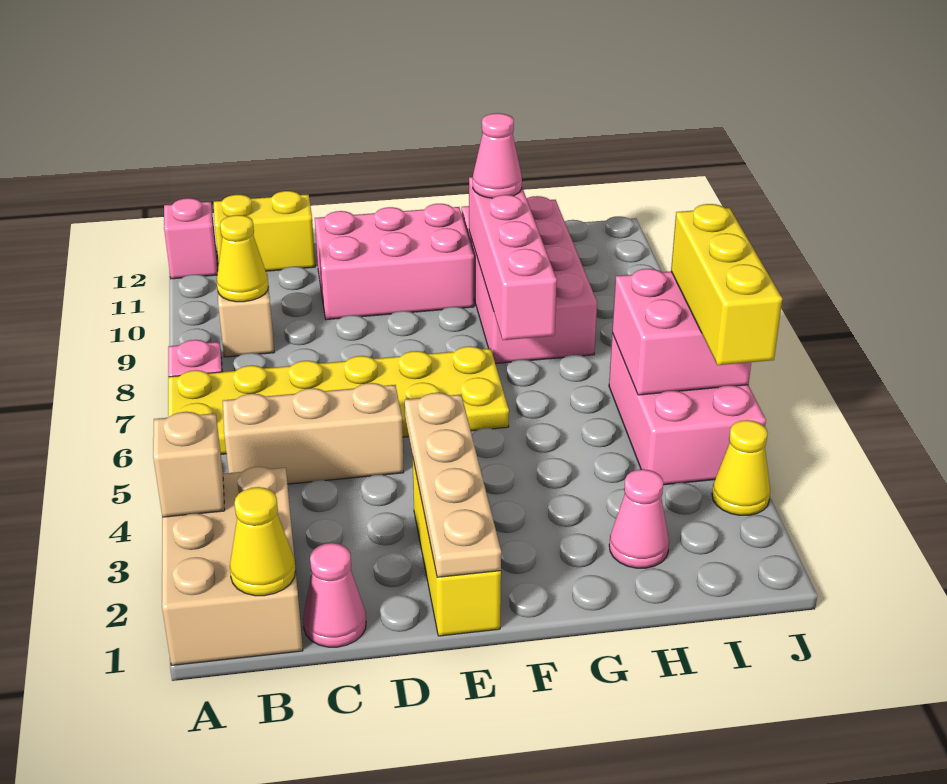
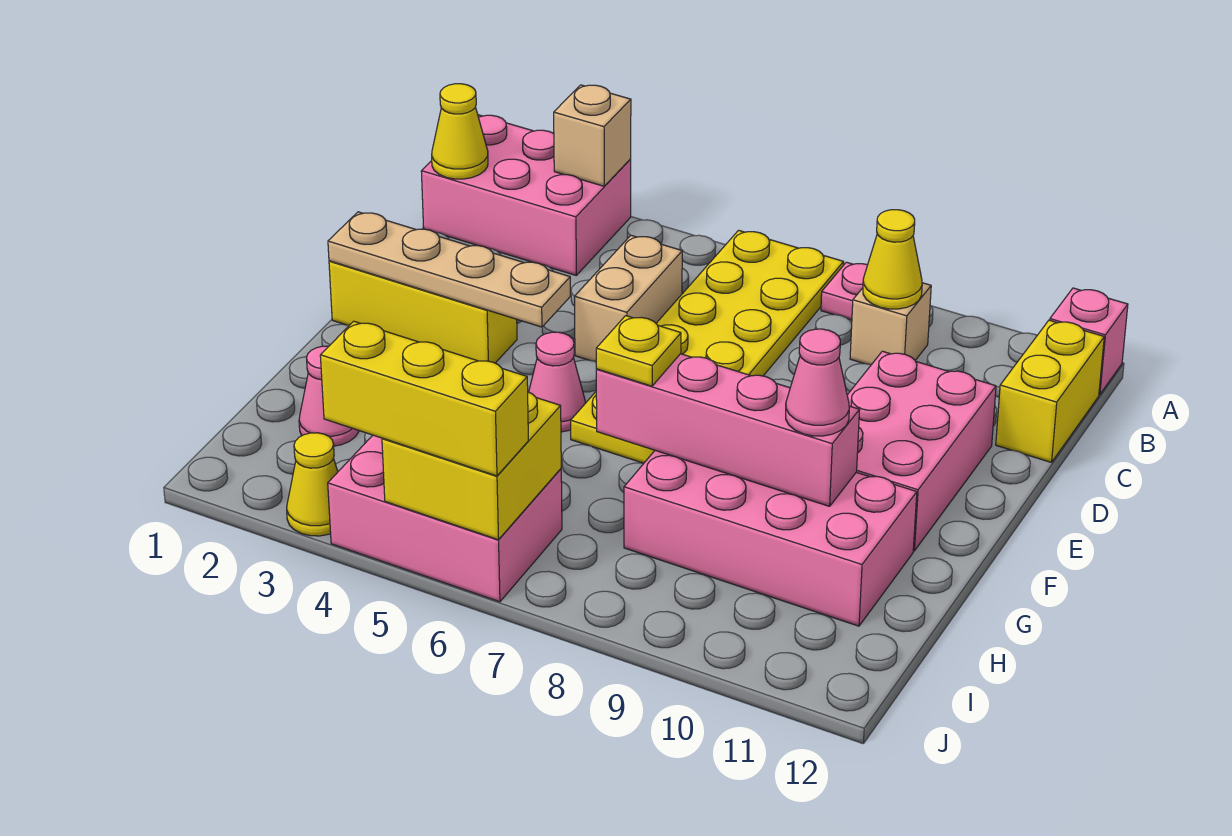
tan 2x3 brick [162,467,303,665] -> pink 2x3 brick [421,115,631,275]
tan 1x3 brick [223,383,404,484] -> tan 1x2 brick [574,235,682,362]
pink 1x1 cone [303,543,366,647] -> pink 1x1 cone moved to [529,332,585,432]
none -> yellow 1x1 plate [596,316,681,386]
pink 2x2 brick [612,269,751,395] -> yellow 2x2 brick [382,392,561,540]

